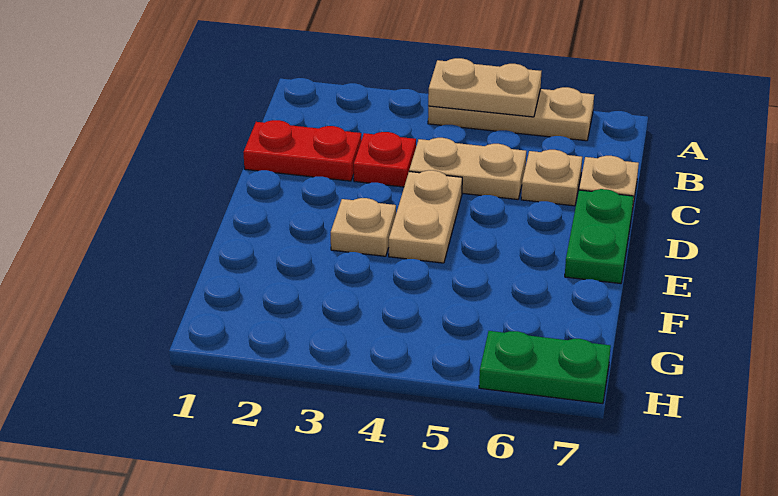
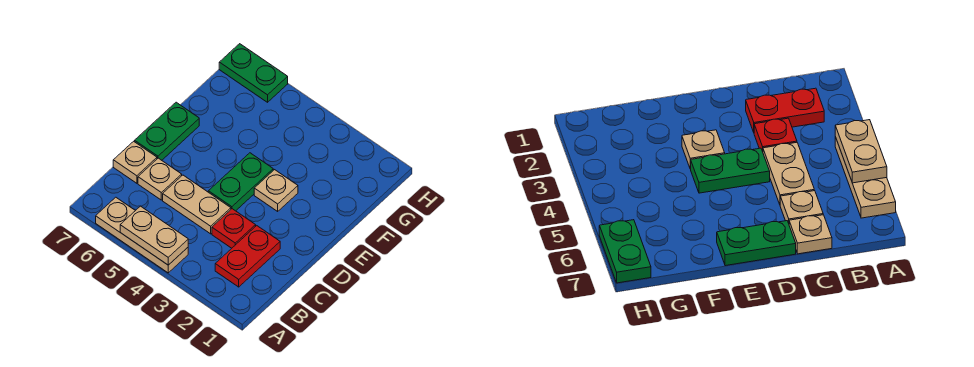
red 1x2 plate [244,120,361,181] -> red 1x2 plate turned to [215,226,280,287]
tan 1x2 plate [389,170,462,263] -> green 1x2 plate [208,153,273,211]

